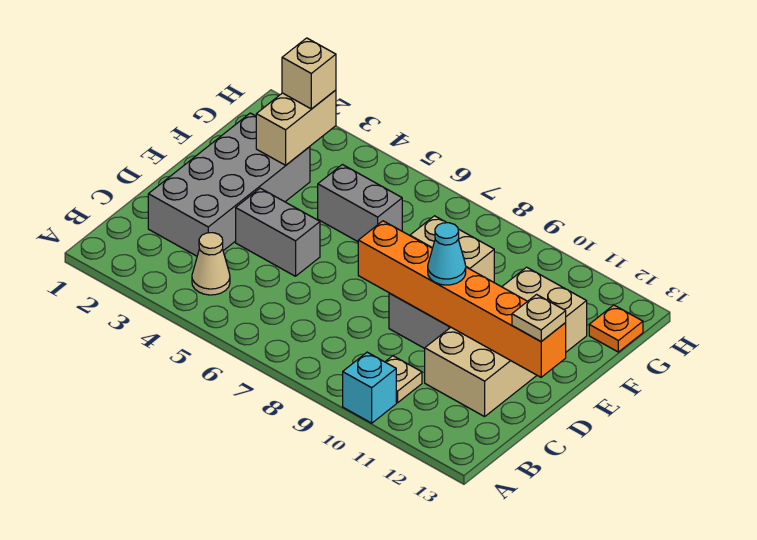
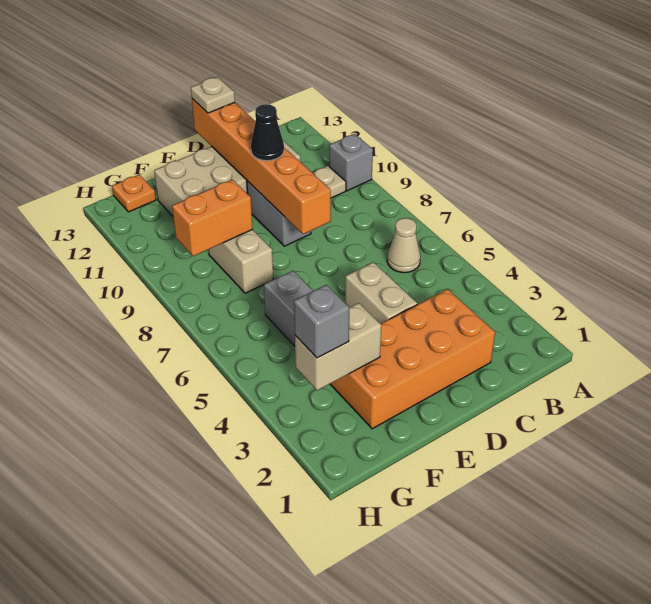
cyan 1x1 brick [343,352,396,423] -> grey 1x1 brick [329,134,373,191]
tan 1x1 cone [192,233,230,295] -> tan 1x1 cone moved to [387,218,420,273]
grey 2x4 brick [148,113,310,256] -> orange 2x4 brick [330,289,495,429]
grey 1x2 brick [236,188,320,276] -> tan 1x2 brick [345,262,417,324]
cyan 1x1 cone [428,223,466,285] -> black 1x1 cone [251,104,284,161]
none -> orange 1x2 brick [172,180,253,256]
tan 1x1 brick [282,38,336,109] -> grey 1x1 brick [294,285,349,358]

